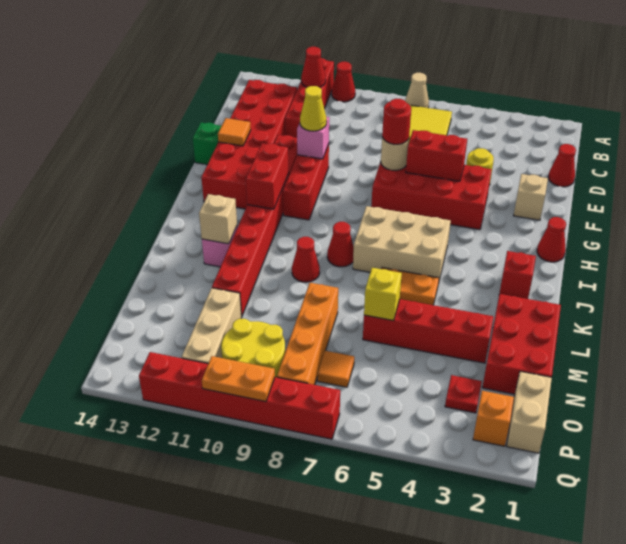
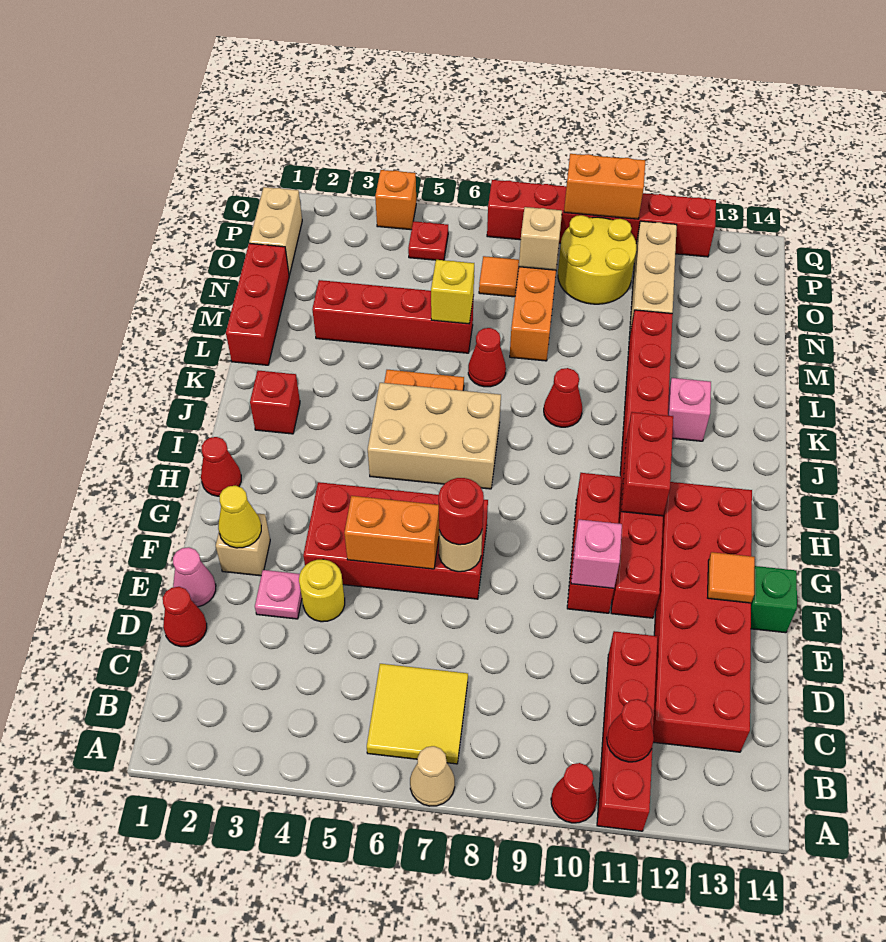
none -> pink 1x1 cone [173,547,216,607]
none -> pink 1x1 plate [255,570,302,619]
red 1x2 brick [406,130,467,181] -> orange 1x2 brick [344,496,439,569]
yellow 1x1 cone [300,86,327,131] -> yellow 1x1 cone moved to [218,486,261,548]
red 1x1 cone [327,222,354,267] -> red 1x1 cone moved to [468,328,506,387]
tan 1x1 brick [199,194,237,244] -> tan 1x1 brick moved to [519,207,562,270]
red 2x3 brick [482,294,561,394] -> red 1x3 brick [226,243,289,365]
red 1x1 plate [445,375,482,413] -> red 1x1 plate moved to [408,221,448,260]
orange 1x1 brick [473,391,514,446] -> orange 1x1 brick moved to [375,170,416,230]
orange 1x2 plate [202,356,275,402] -> orange 1x2 brick [564,154,645,219]

